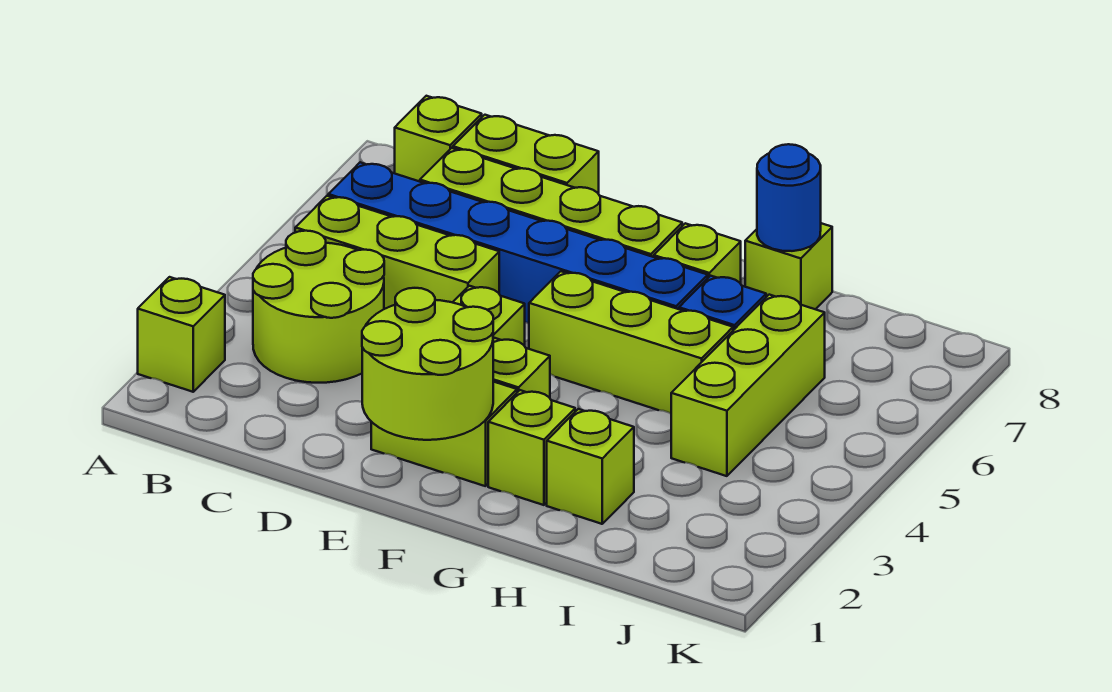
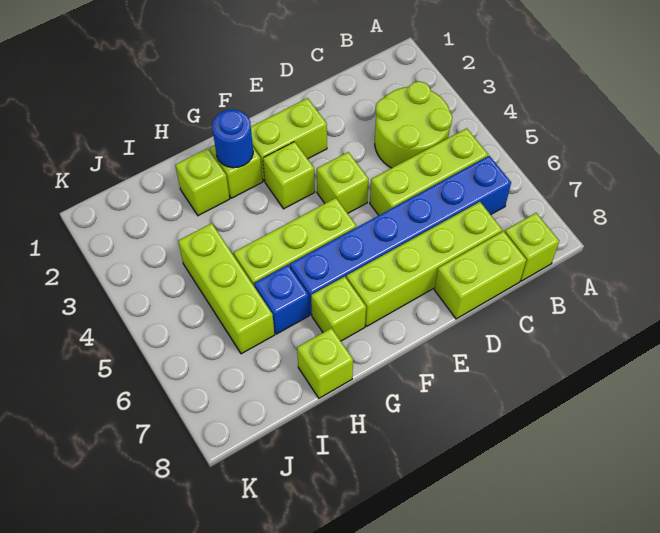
lime 1x1 brick [138,277,225,392] -> none
lime 2x2 round brick [362,288,493,440] -> none
blue 1x1 round brick [757,144,821,251] -> blue 1x1 round brick moved to [212,110,253,168]

